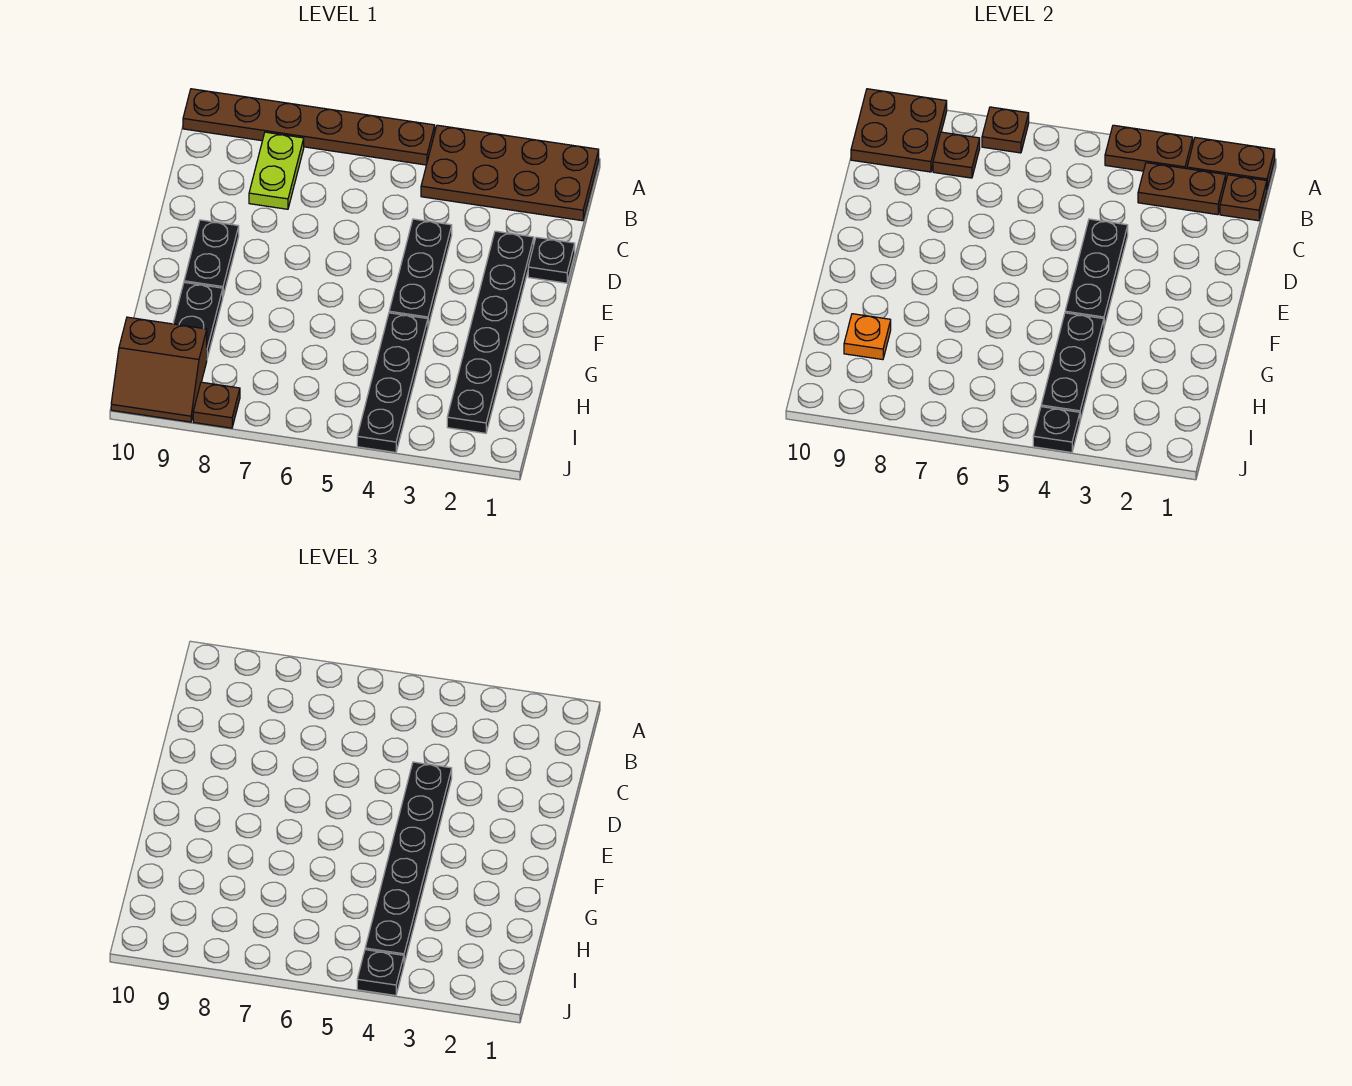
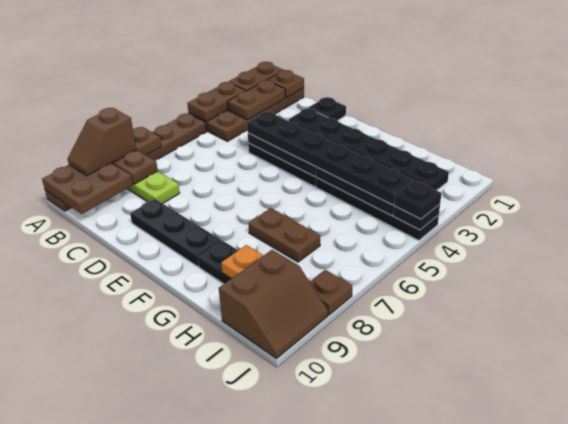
none -> brown 1x2 slope [67,108,136,176]
black 1x2 plate [184,220,239,295] -> black 1x3 plate [130,199,221,266]
none -> brown 1x2 plate [248,208,320,262]

